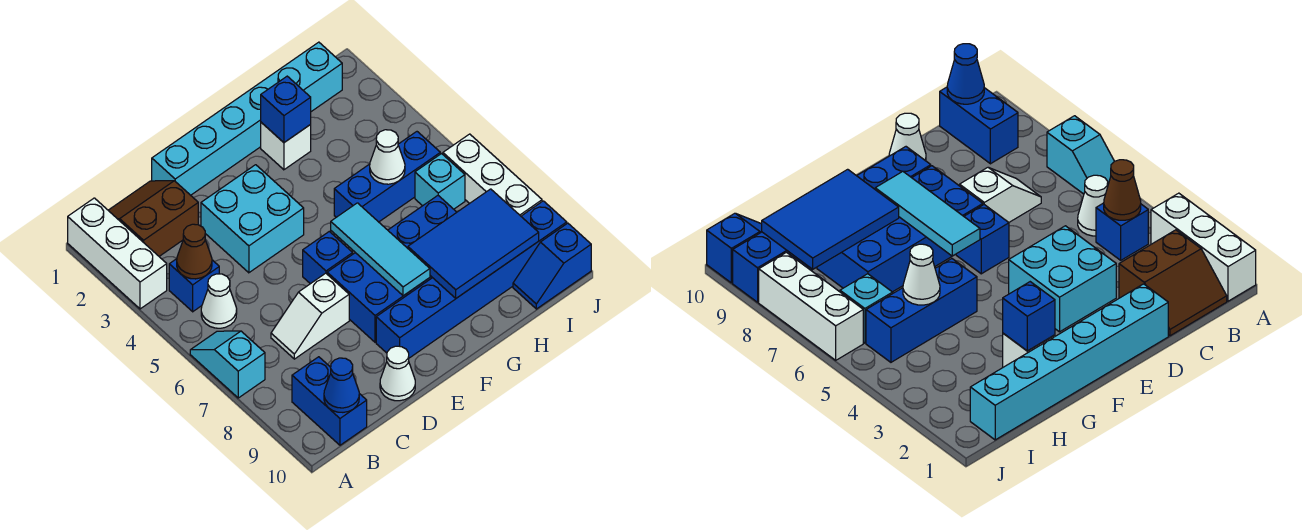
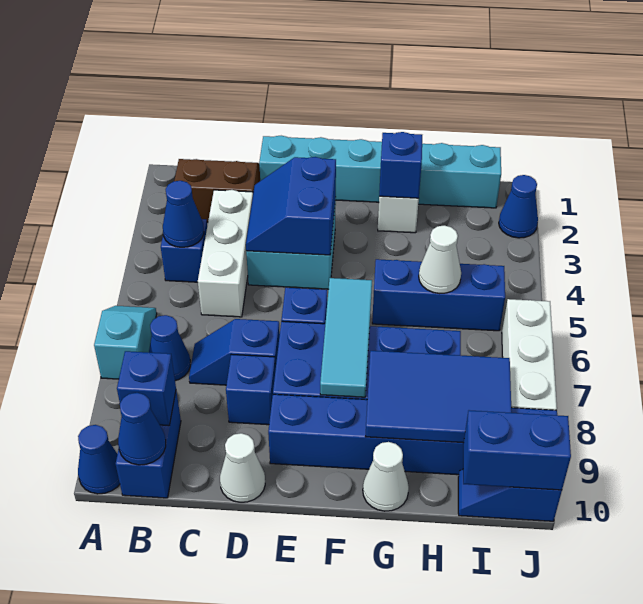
white 1x3 brick [68,198,167,309] -> white 1x3 brick moved to [198,190,253,317]
none -> blue 1x1 cone [78,425,120,494]
brown 1x1 cone [177,224,212,279] -> blue 1x1 cone [163,181,204,247]
white 1x1 cone [201,274,237,328] -> white 1x1 cone moved to [363,442,409,511]
none -> blue 1x1 cone [149,315,190,381]
none -> blue 1x1 brick [117,351,176,426]
white 1x2 slope [271,273,349,359] -> blue 1x2 slope [189,319,280,385]
none -> blue 2x2 slope [246,157,336,255]
none -> blue 1x1 brick [226,354,275,425]
cyan 1x1 brick [415,154,465,209] -> none
none -> blue 1x2 brick [463,410,571,490]
none -> blue 1x1 cone [499,175,538,238]

